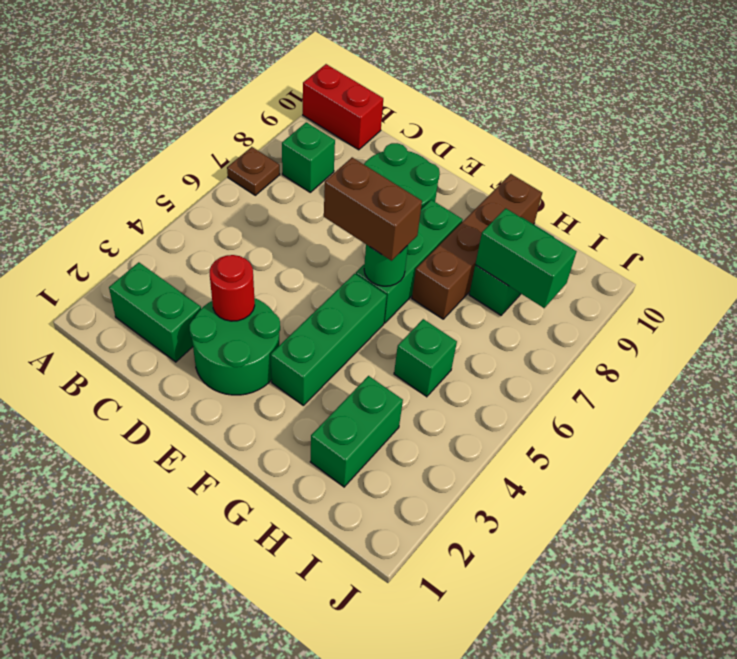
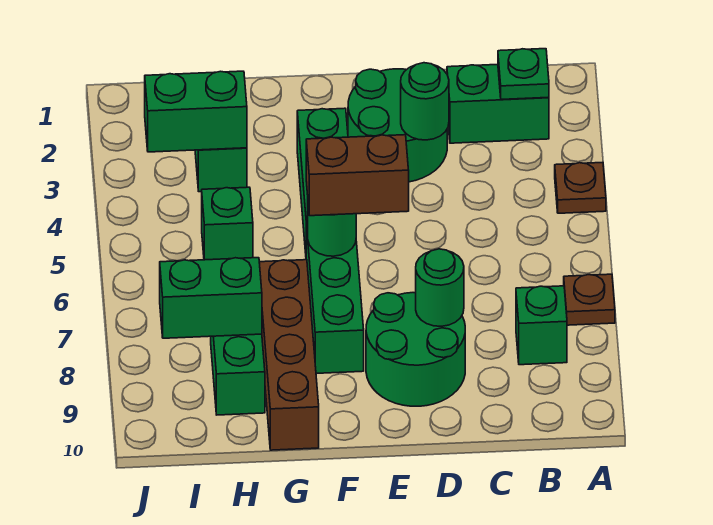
none -> brown 1x1 plate [555,162,606,213]
red 1x2 brick [303,64,383,150] -> none
none -> green 1x1 plate [498,49,549,99]
red 1x1 round brick [210,255,255,321] -> green 1x1 round brick [401,63,449,140]
none -> green 1x1 round brick [416,249,464,326]
none -> green 1x2 brick [145,71,247,152]

